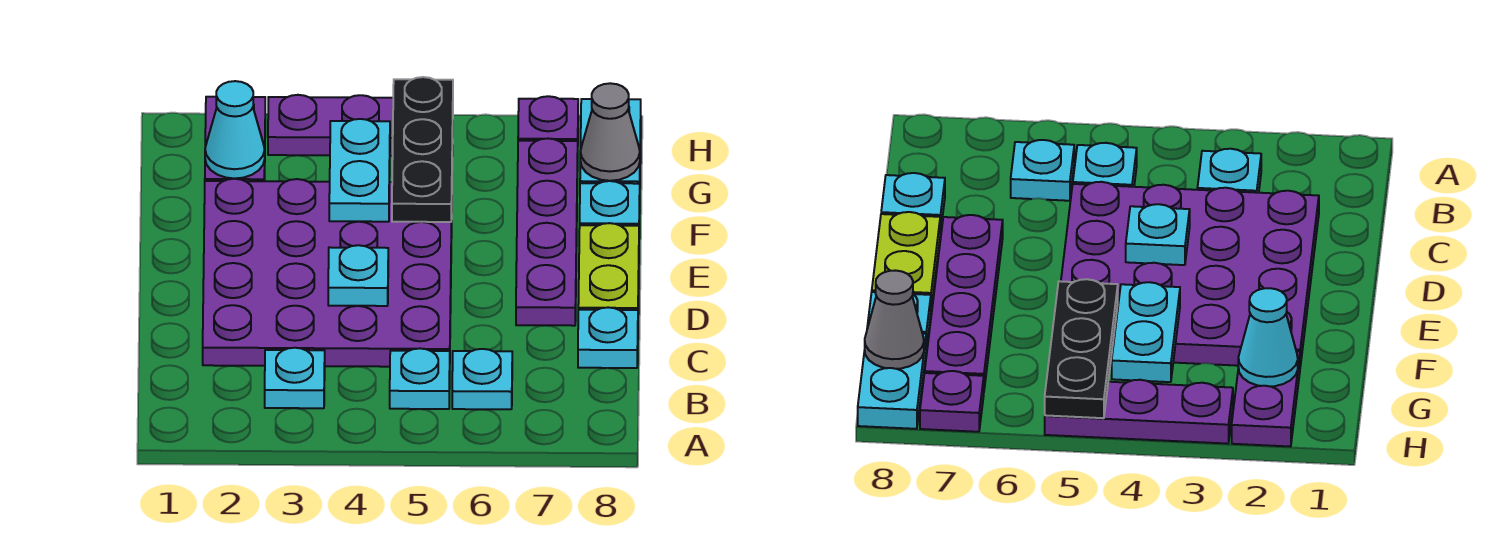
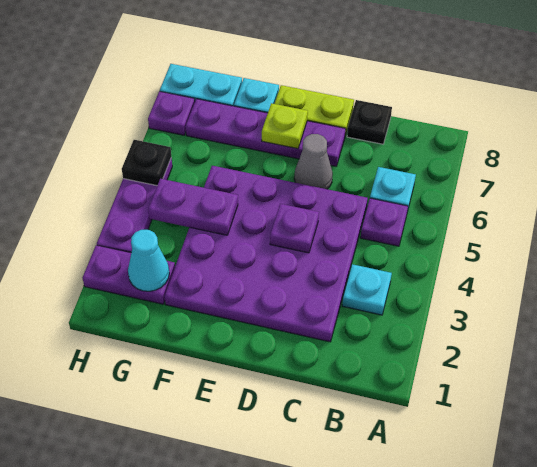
cyan 1x1 plate [390,348,450,409] -> purple 1x1 plate [361,198,408,246]
cyan 1x1 plate [578,307,638,368] -> black 1x1 plate [347,100,392,144]
cyan 1x1 plate [328,245,388,306] -> purple 1x1 plate [270,204,319,253]
none -> lime 1x1 plate [262,103,308,149]
cyan 1x2 plate [329,119,390,222] -> purple 1x2 plate [148,179,238,235]
black 1x3 plate [392,77,453,222] -> black 1x1 plate [122,140,171,186]
grey 1x1 cone [580,83,640,181] -> grey 1x1 cone moved to [294,134,333,189]

